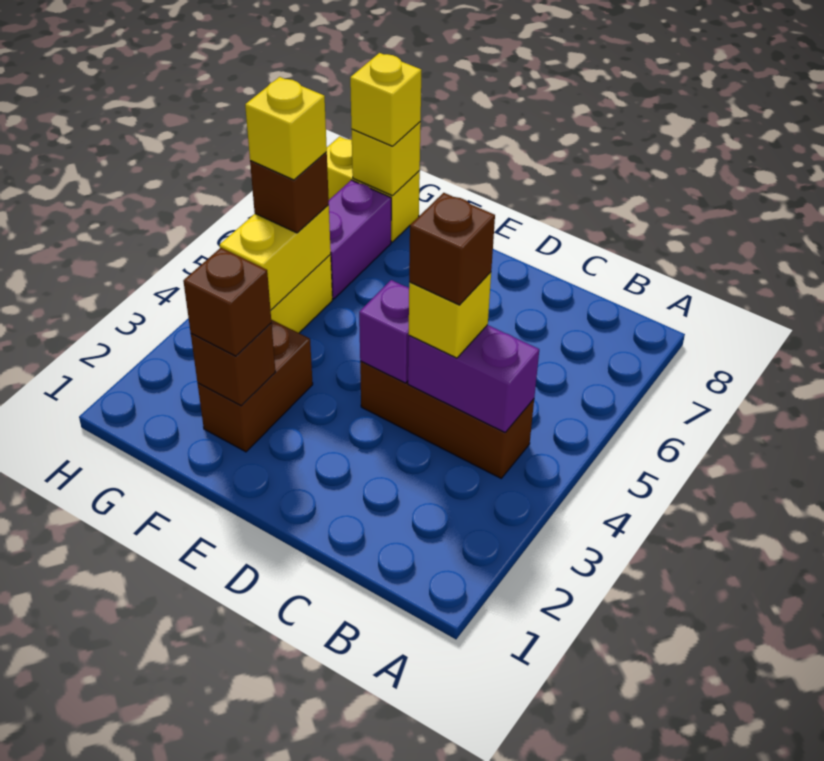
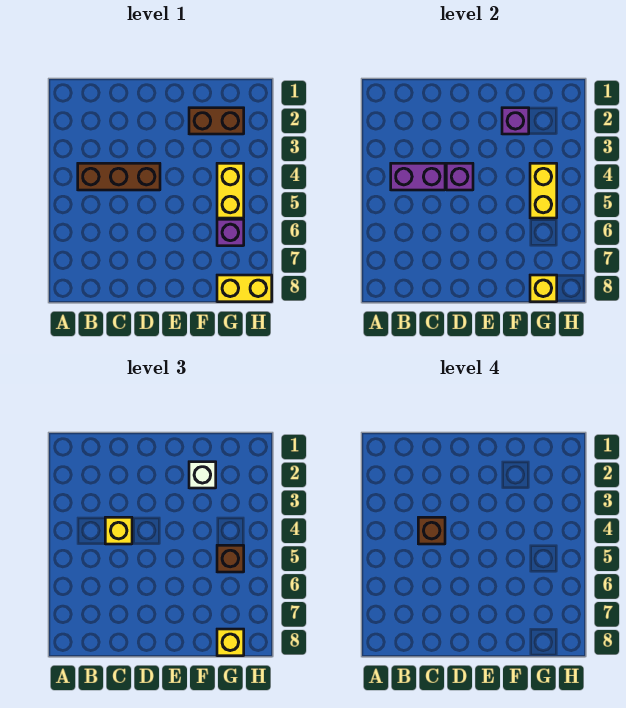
brown 1x2 brick [198,320,313,452] -> brown 1x2 brick turned to [189,108,244,134]
brown 1x1 brick [191,323,275,406] -> purple 1x1 brick [502,108,529,134]
brown 1x1 brick [183,248,271,356] -> white 1x1 brick [189,462,216,488]
yellow 1x1 brick [245,77,327,180] -> none
purple 1x2 brick [329,180,391,299] -> purple 1x1 brick [217,219,244,246]

